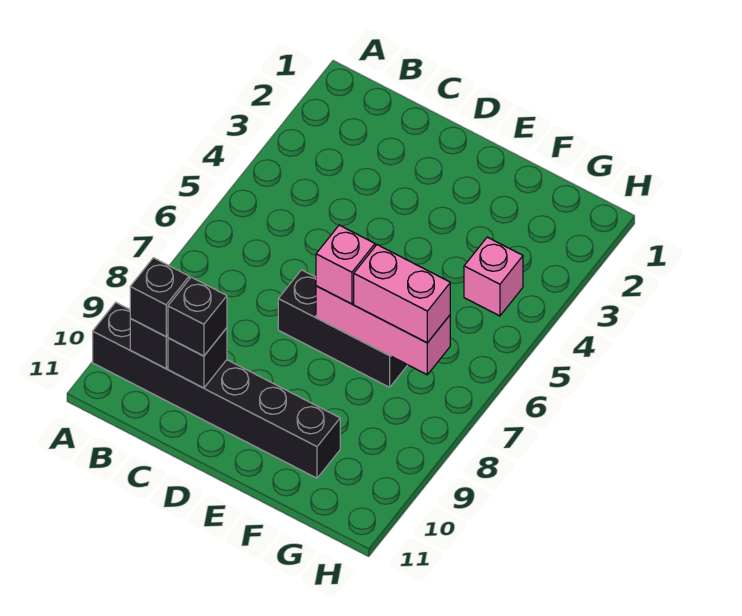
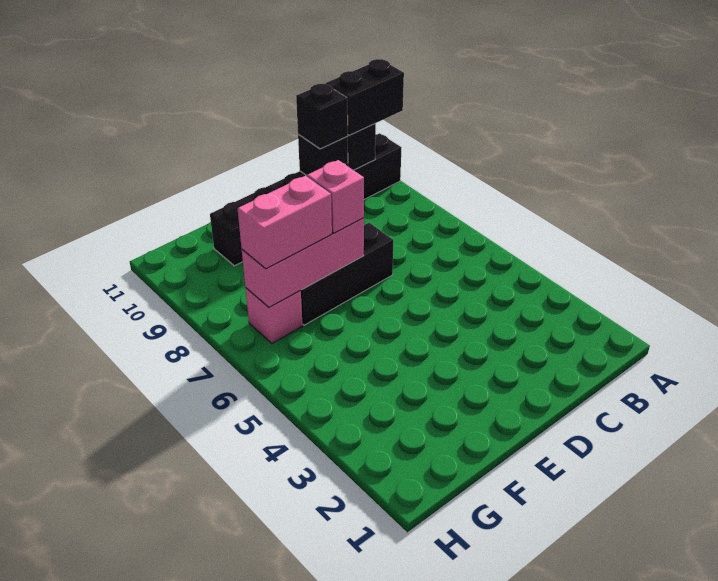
black 1x1 brick [130,258,189,337] -> black 1x2 brick [326,59,404,136]
pink 1x1 brick [464,237,523,316] -> pink 1x1 brick moved to [245,288,303,343]

